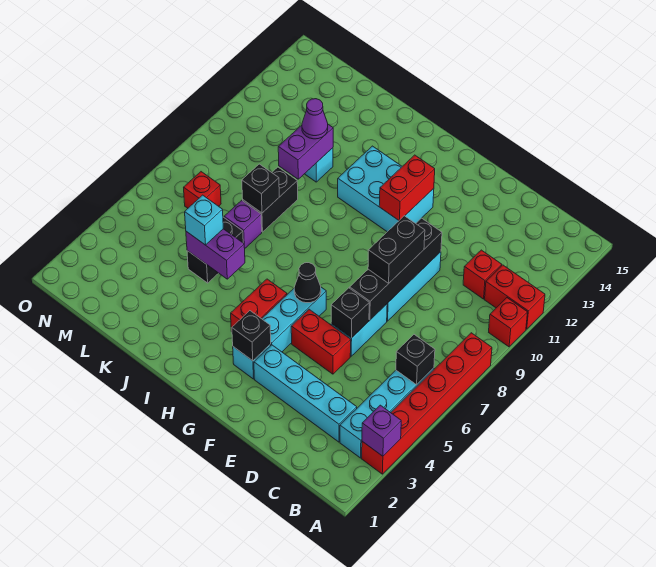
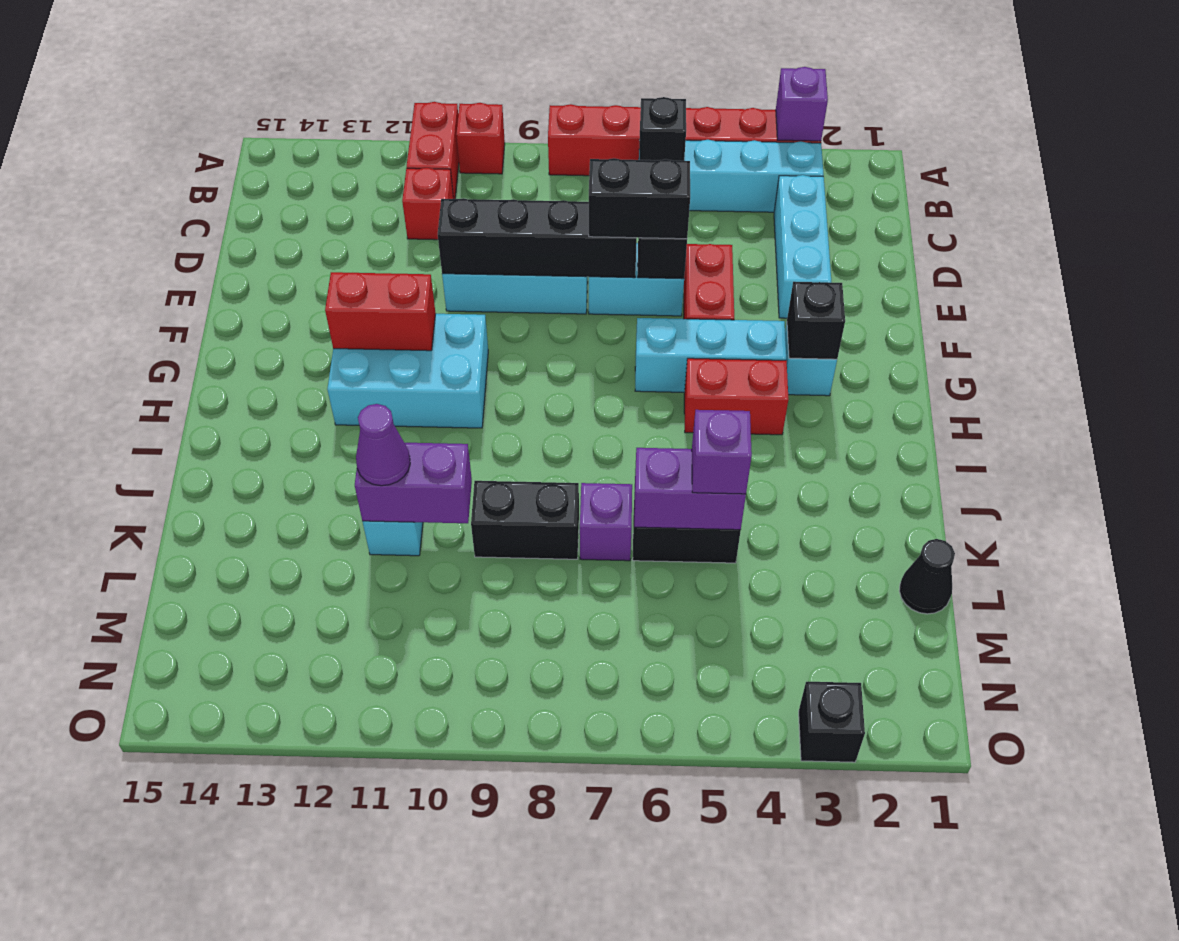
cyan 1x4 brick [254,345,357,442] -> cyan 1x3 brick [774,175,831,318]
black 1x2 brick [368,216,425,283] -> black 1x2 brick moved to [589,158,690,239]
black 1x1 cone [294,263,321,303] -> black 1x1 cone moved to [899,539,955,614]
cyan 2x3 brick [338,146,434,232] -> cyan 2x3 brick turned to [327,314,488,428]
purple 1x2 brick [186,229,245,279] -> purple 1x2 brick turned to [634,448,746,530]
cyan 1x1 brick [185,195,223,245] -> purple 1x1 brick [692,410,752,494]
black 1x1 brick [242,164,279,213] -> black 1x1 brick moved to [799,682,865,762]
red 1x1 brick [184,172,221,208] -> none

